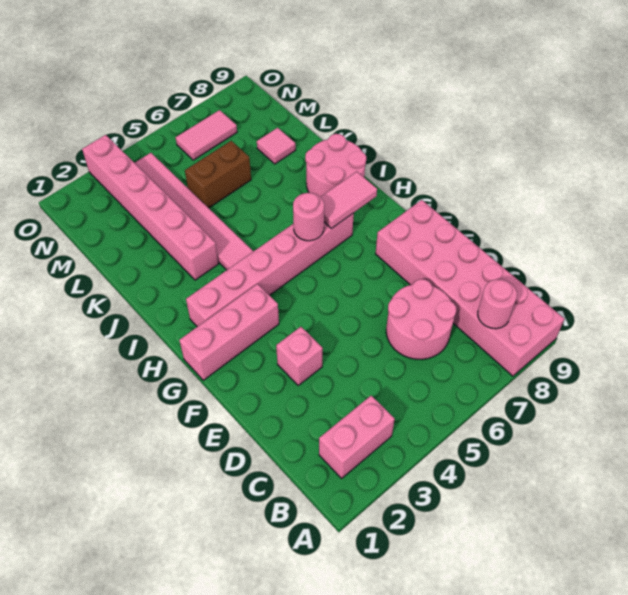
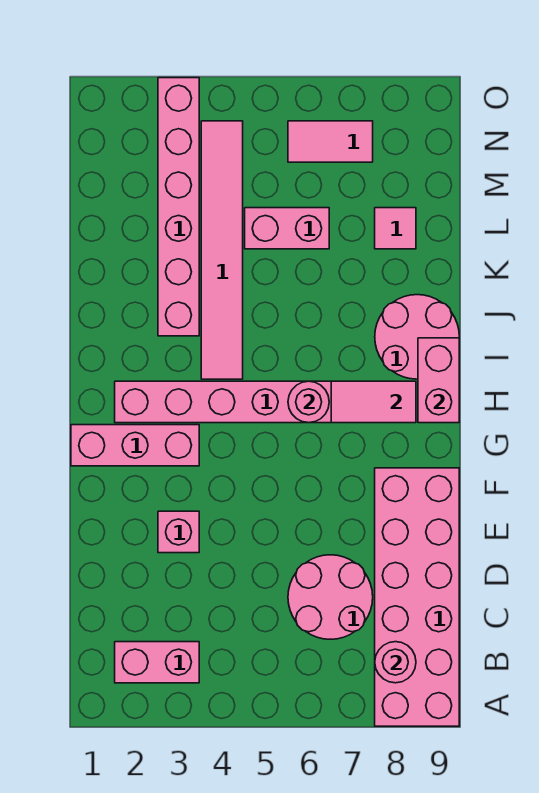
none -> pink 1x2 brick [418,338,459,423]
brown 1x2 brick [185,141,251,208] -> pink 1x2 brick [245,208,329,249]

